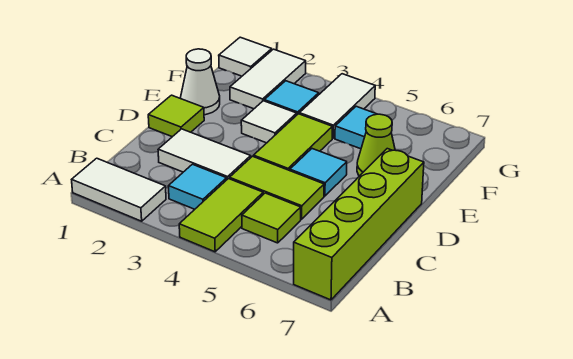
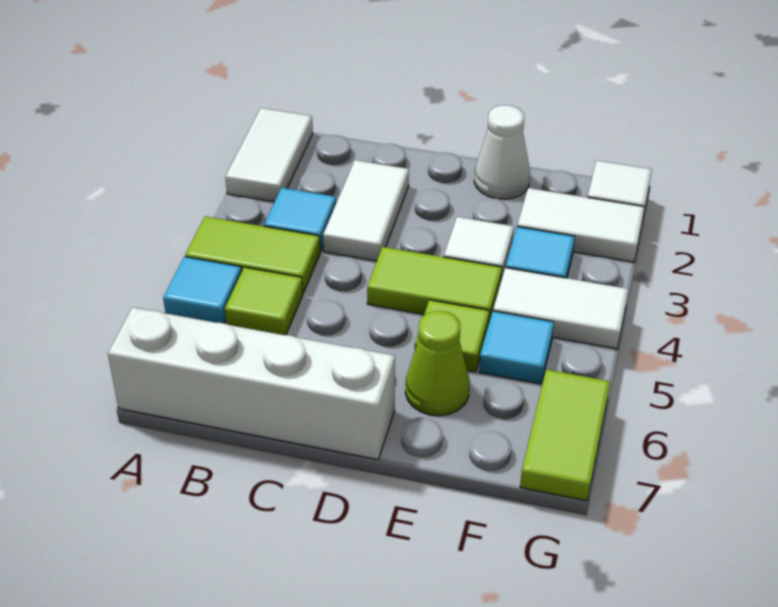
lime 1x4 brick [294,149,424,300] -> white 1x4 brick [108,307,395,460]
lime 1x2 tile [230,156,324,219] -> lime 1x2 tile moved to [520,370,610,501]
lime 1x1 tile [148,95,204,137] -> lime 1x1 tile moved to [415,300,490,372]
cyan 1x1 tile [290,149,347,196] -> cyan 1x1 tile moved to [163,257,242,323]

